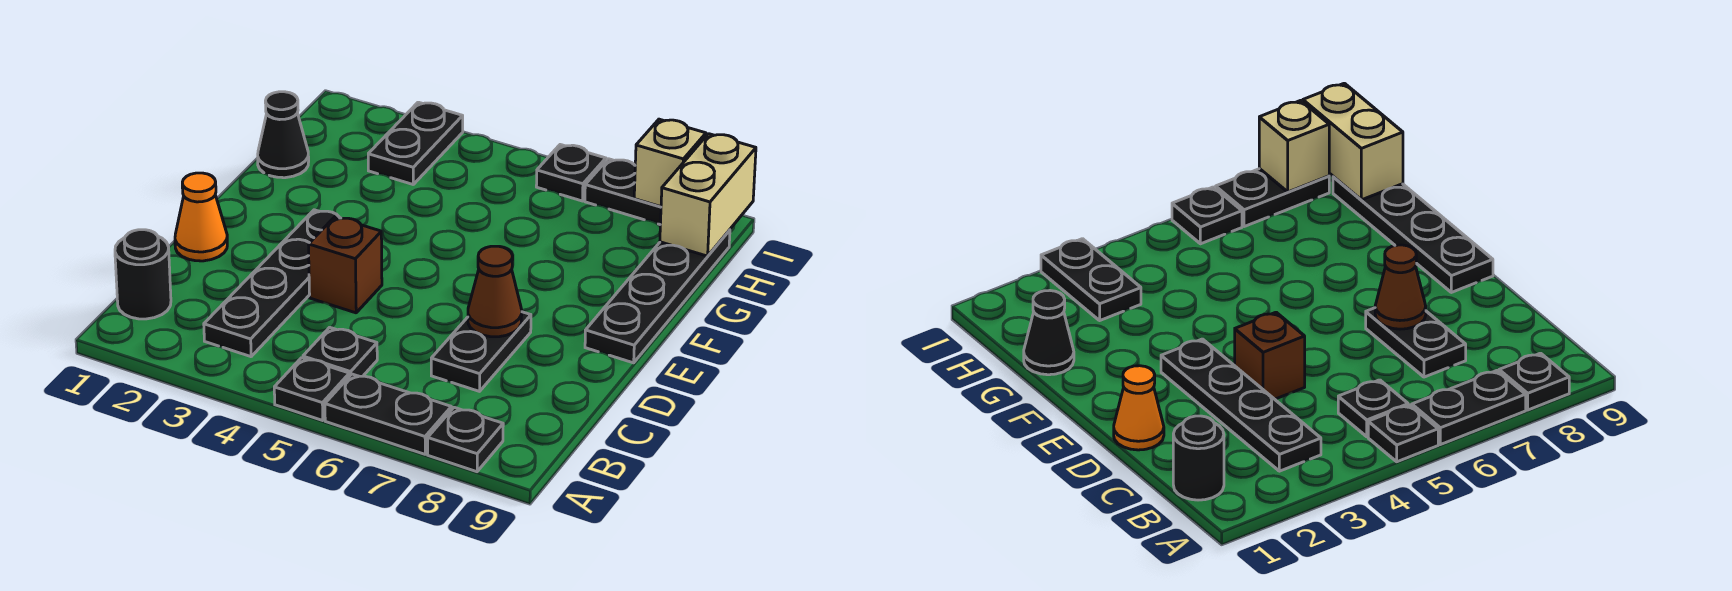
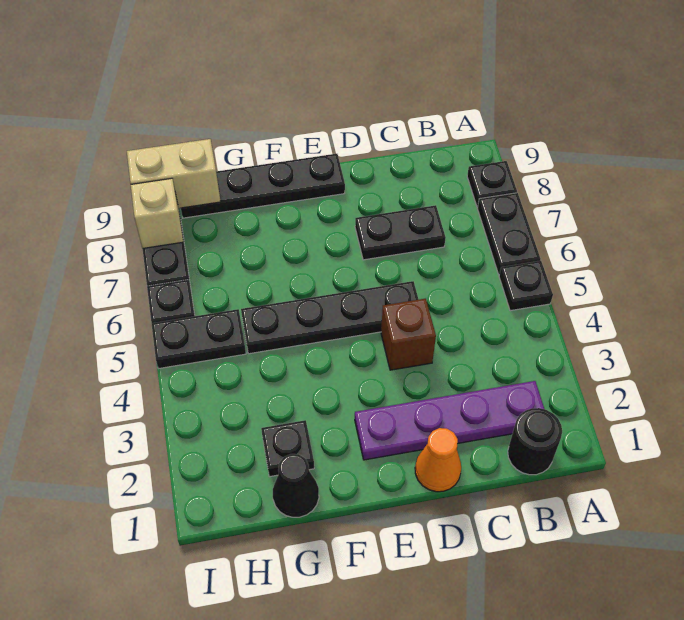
none -> purple 1x4 plate [355,381,544,460]
black 1x4 plate [204,210,341,357] -> black 1x4 plate moved to [241,281,419,354]
black 1x1 plate [303,327,377,376] -> black 1x1 plate moved to [261,420,314,477]
brown 1x1 cone [468,246,522,337] -> none
black 1x2 plate [368,102,463,184] -> black 1x2 plate moved to [152,309,246,369]

